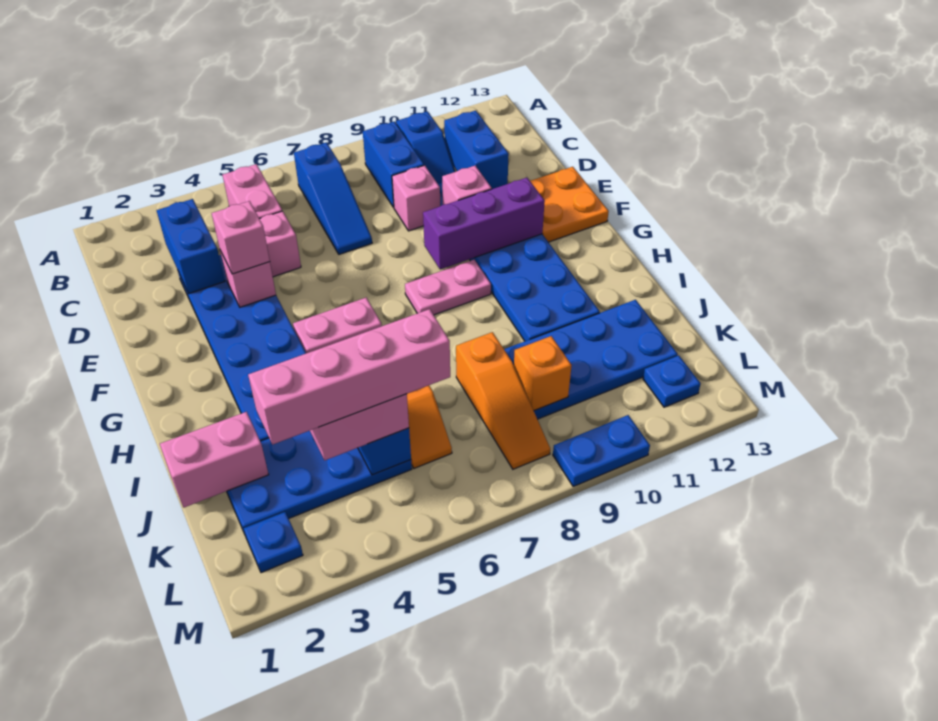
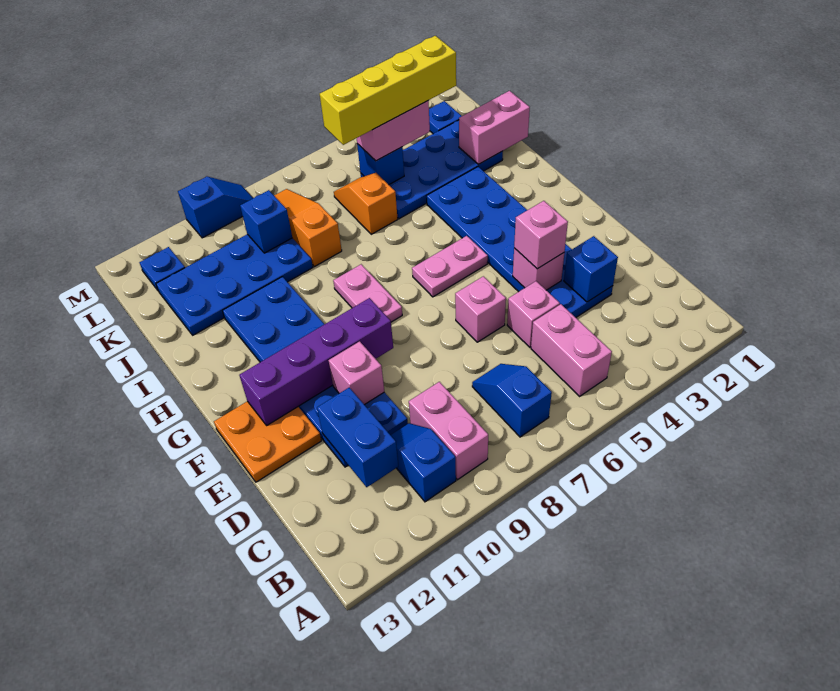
blue 1x3 slope [294,142,372,254] -> blue 1x2 slope [472,364,552,437]
blue 1x2 brick [363,122,424,208] -> pink 1x2 brick [409,382,488,480]
blue 1x2 brick [157,199,225,294] -> blue 1x1 brick [564,236,618,302]
pink 1x1 brick [392,165,440,231] -> pink 1x1 brick moved to [455,276,506,342]
purple 1x3 brick [423,178,545,270] -> purple 1x4 brick [240,298,393,425]
pink 1x2 plate [405,260,491,315] -> pink 1x2 plate turned to [333,264,402,322]
pink 1x4 brick [248,309,450,445] -> yellow 1x4 brick [320,36,456,145]
orange 1x1 brick [514,336,572,411] -> blue 1x1 brick [240,190,292,253]
blue 1x2 plate [553,415,650,486] -> blue 1x2 slope [178,177,253,238]

